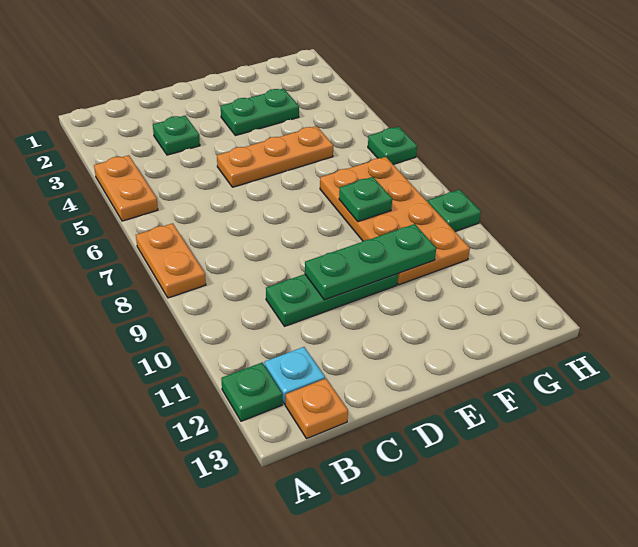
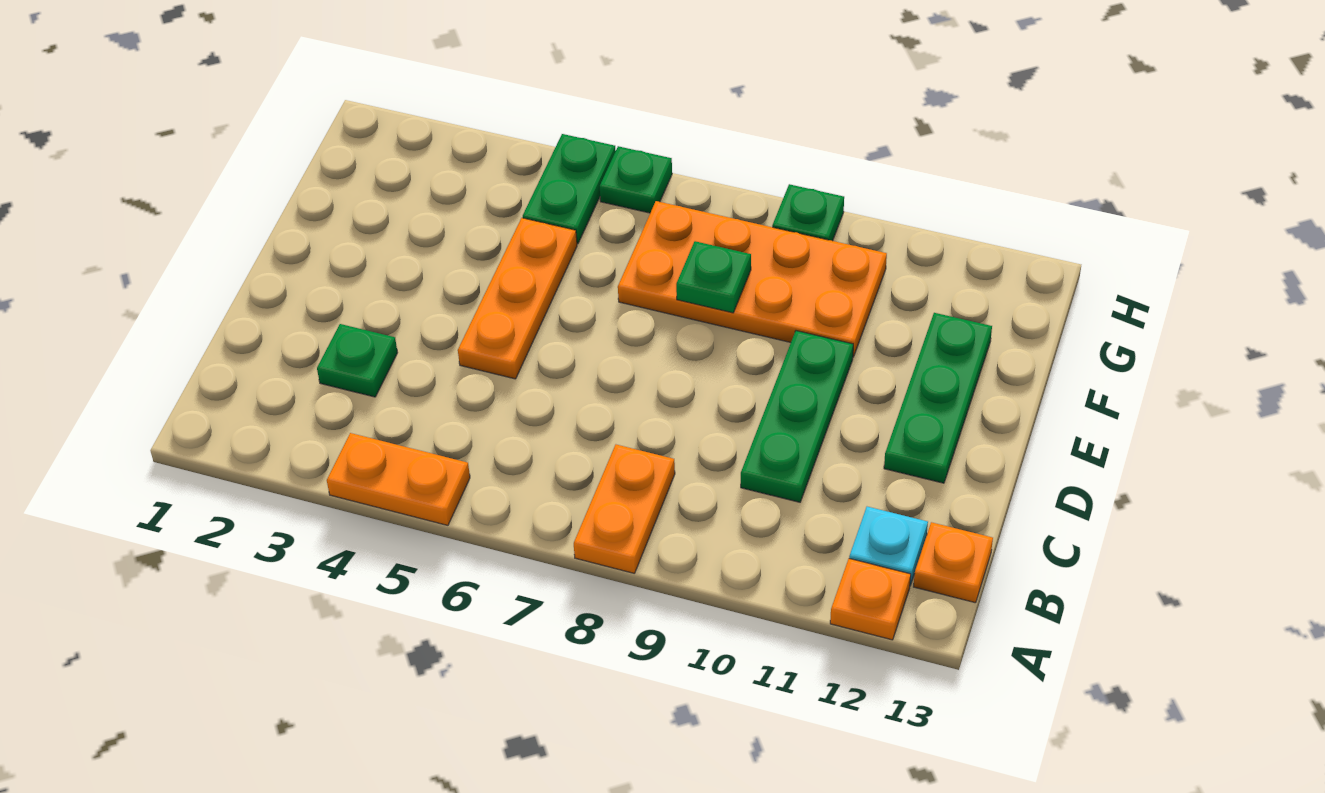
orange 1x2 plate [136,223,206,298] -> orange 1x2 plate turned to [574,445,675,573]
green 1x1 plate [221,363,282,421] -> orange 1x1 plate [830,559,911,640]
green 1x3 plate [305,224,436,300] -> green 1x3 plate moved to [884,313,992,483]
green 1x2 plate [221,89,299,136] -> green 1x2 plate moved to [523,134,616,244]

